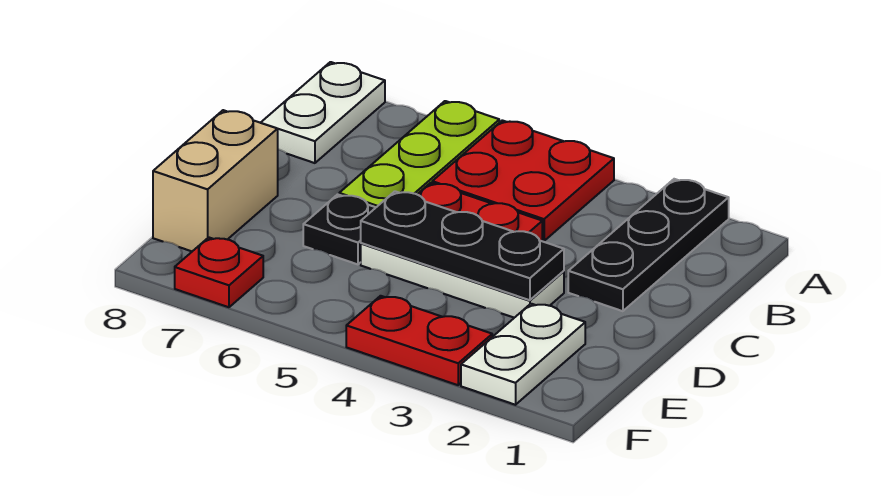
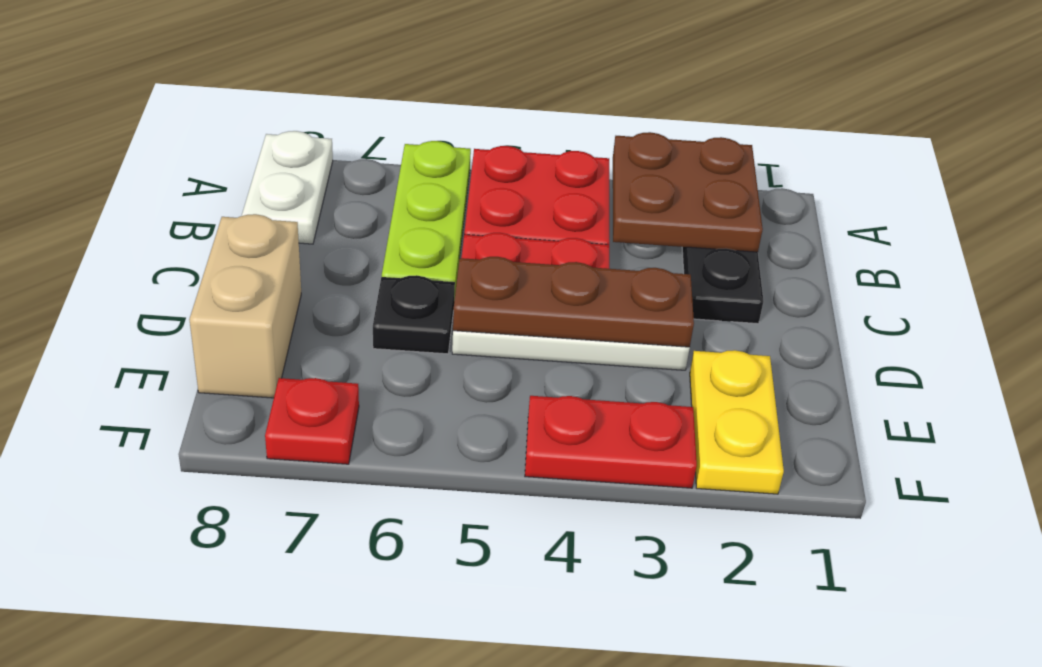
none -> brown 2x2 plate [613,132,763,252]
black 1x3 plate [361,191,564,300] -> brown 1x3 plate [453,257,694,347]
white 1x2 plate [461,304,585,405] -> yellow 1x2 plate [690,350,784,494]

